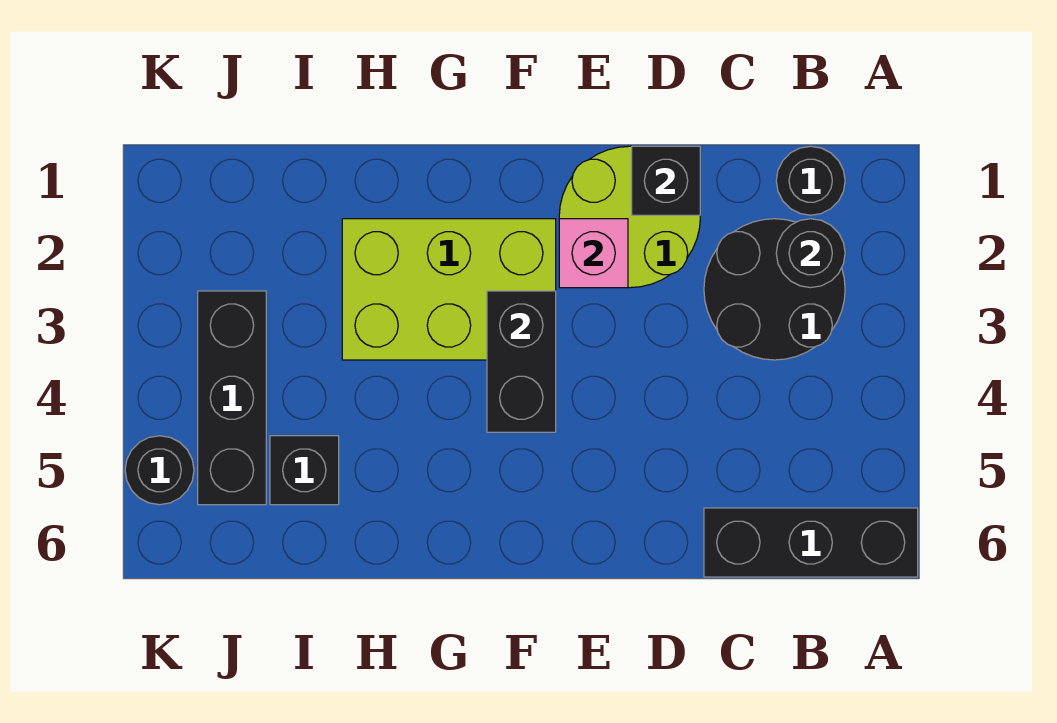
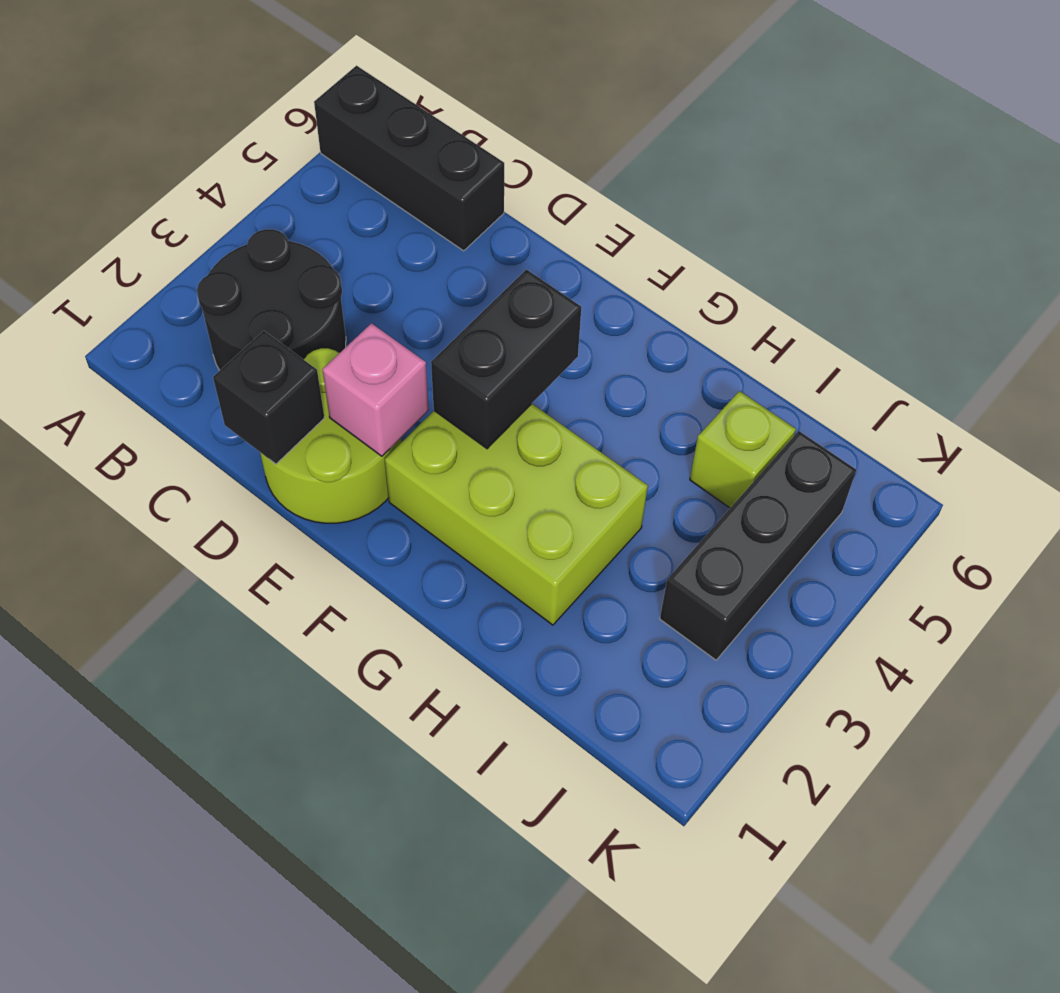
black 1x1 round brick [776,146,845,215] -> none
black 1x1 round brick [776,219,845,288] -> none
black 1x1 brick [270,436,339,505] -> lime 1x1 brick [690,391,796,508]
black 1x1 round brick [125,436,194,505] -> none

